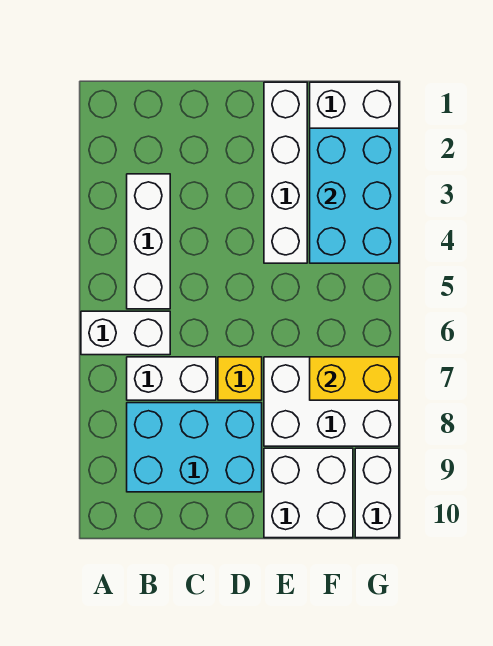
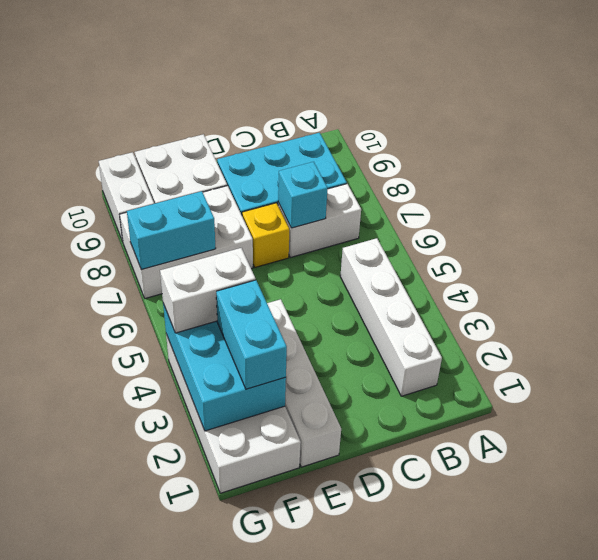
white 1x2 brick [81,311,170,355] -> white 1x2 brick moved to [160,248,256,333]
white 1x3 brick [127,174,170,309] -> white 1x4 brick [340,238,442,396]
none -> cyan 1x1 brick [278,162,328,228]
none -> cyan 1x2 brick [216,280,287,389]
yellow 1x2 brick [310,357,399,400] -> cyan 1x2 brick [127,191,216,270]

